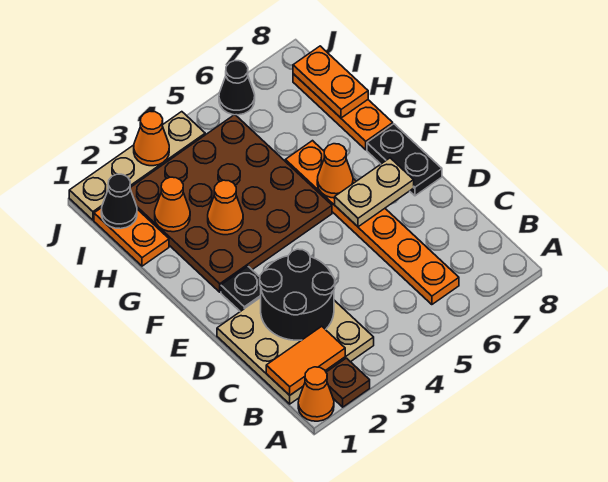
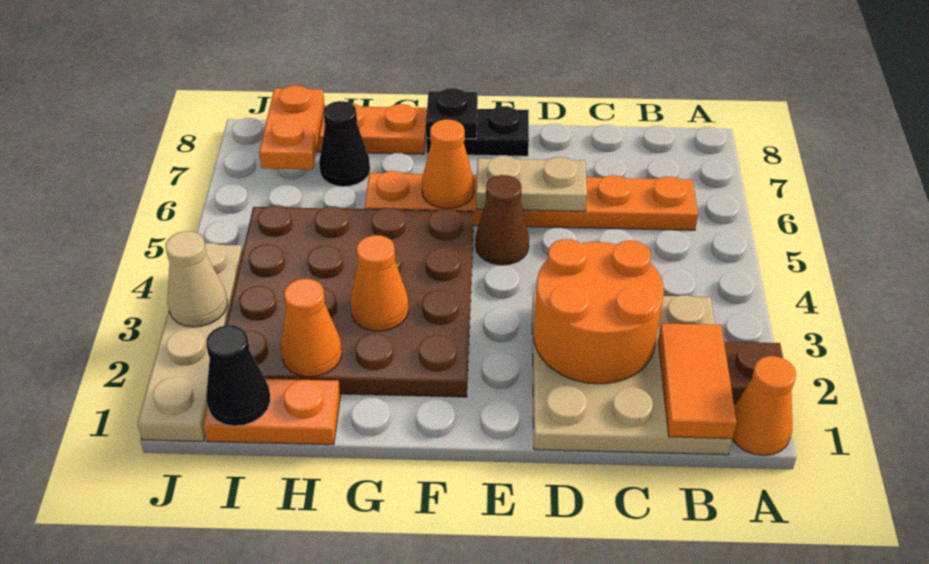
black 2x2 round brick [260,249,335,340] -> orange 2x2 round brick [534,239,664,384]
black 1x1 plate [221,266,261,312] -> black 1x1 plate moved to [426,88,478,139]
none -> brown 1x1 cone [475,175,529,265]
tan 1x2 plate [335,158,414,227] -> tan 1x2 plate turned to [476,156,587,211]
orange 1x2 plate [293,46,368,118] -> orange 1x2 plate turned to [259,85,325,170]
orange 1x1 cone [134,111,169,166] -> tan 1x1 cone [166,231,227,327]
black 1x1 cone [219,61,255,115] -> black 1x1 cone moved to [319,101,370,187]

